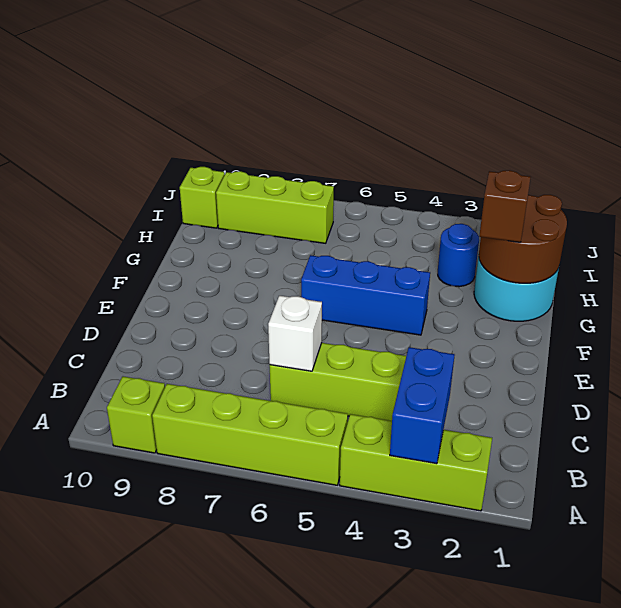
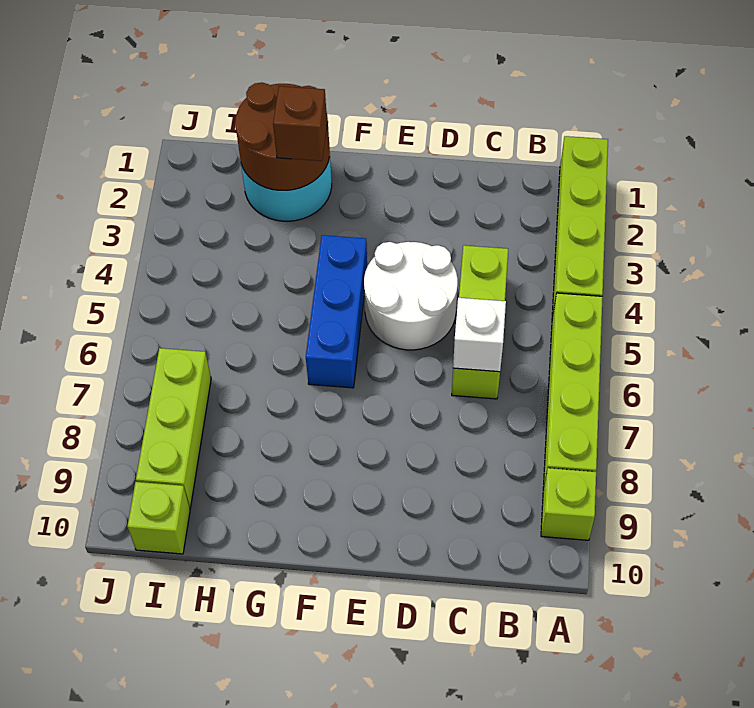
lime 1x3 brick [340,414,492,511] -> lime 1x4 brick [552,136,608,317]
blue 1x2 brick [390,347,454,464] -> none
none -> white 2x2 round brick [364,242,458,350]
blue 1x1 round brick [438,224,479,287] -> none

